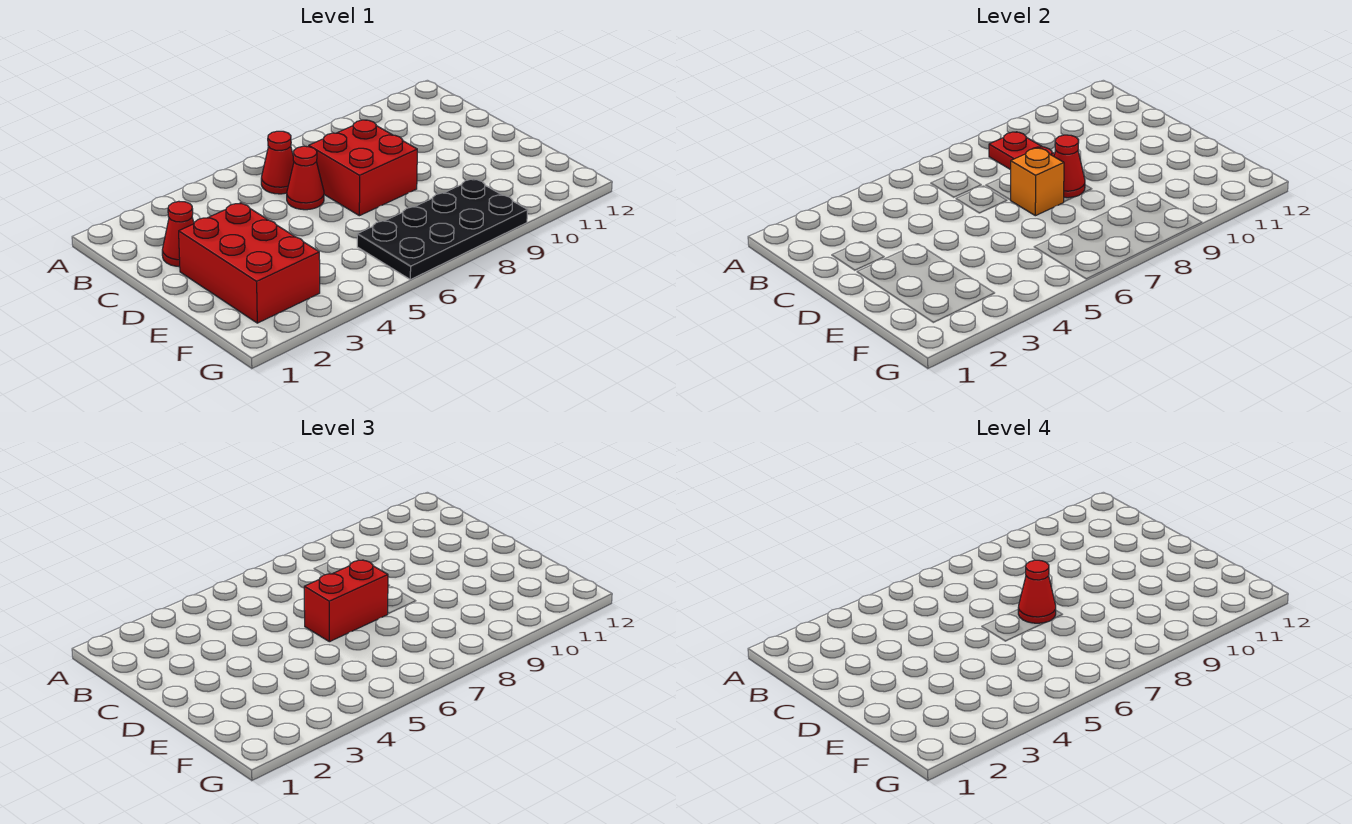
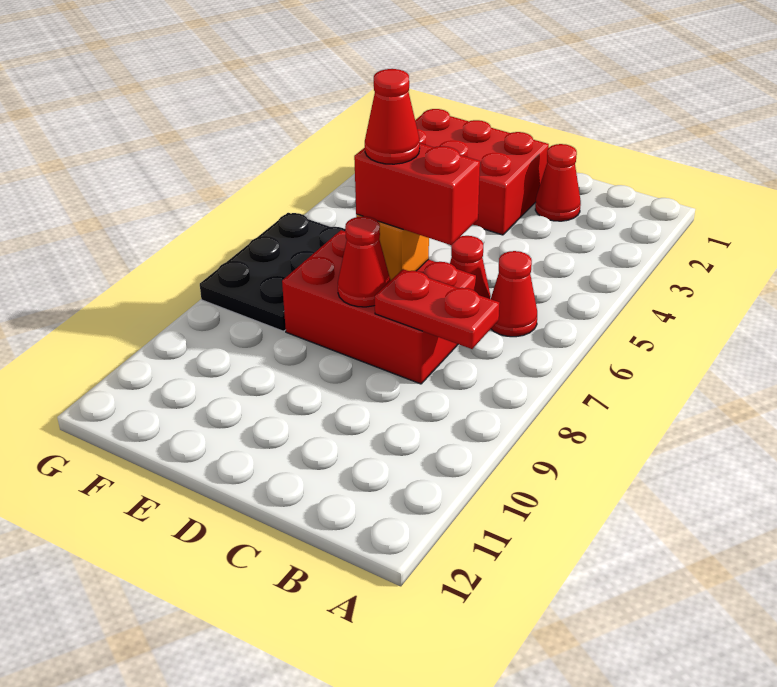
red 2x2 brick [309,120,417,216] -> red 2x3 brick [282,230,476,384]
red 1x2 brick [304,560,388,642] -> red 1x2 brick turned to [354,143,480,245]
black 2x4 plate [357,179,528,280] -> black 2x3 plate [200,213,345,331]

